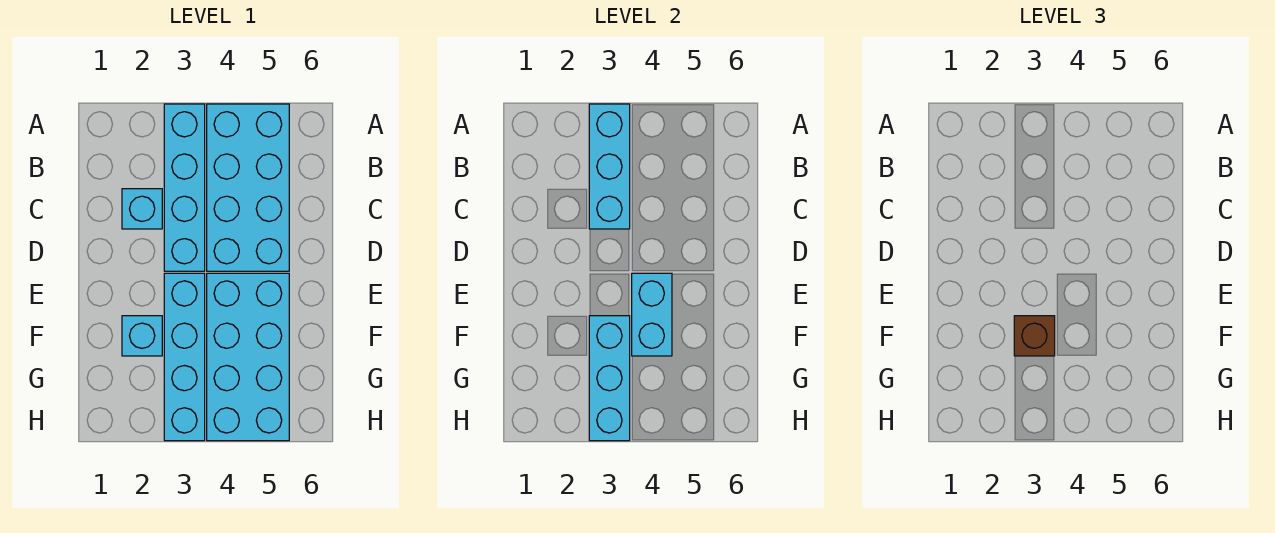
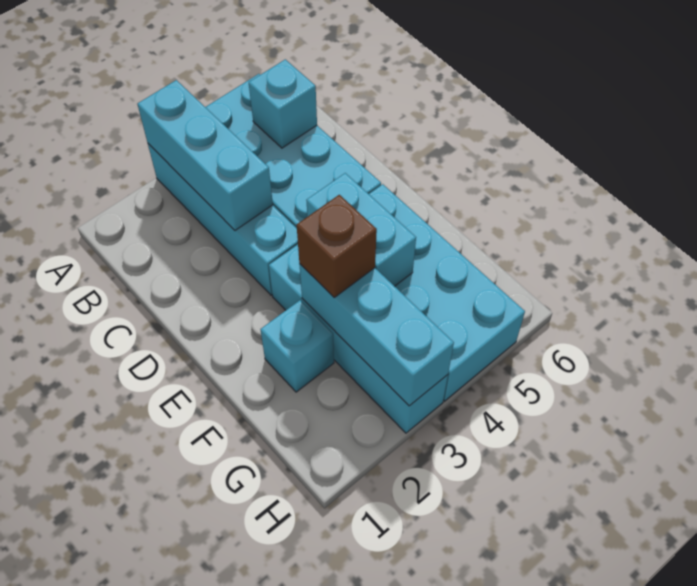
cyan 1x1 brick [122,189,162,229] -> cyan 1x1 brick moved to [249,59,317,148]

